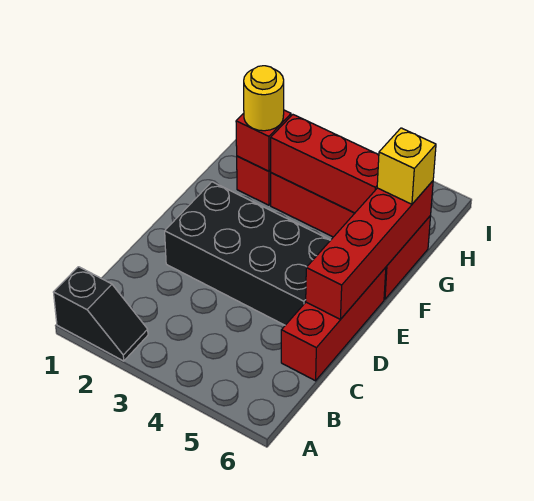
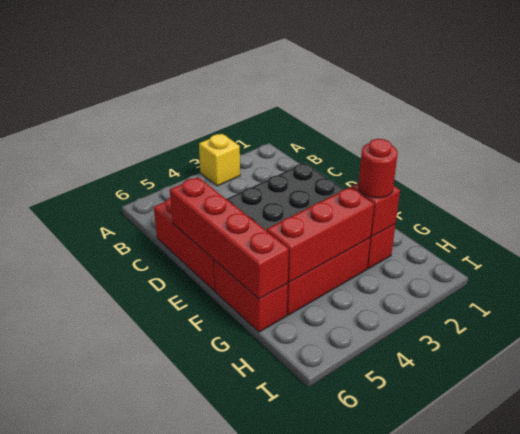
black 1x2 slope [53,267,148,361] -> none
yellow 1x1 round brick [244,66,284,131] -> red 1x1 round brick [358,139,398,198]
yellow 1x1 brick [377,128,436,204] -> yellow 1x1 brick moved to [199,134,240,186]

